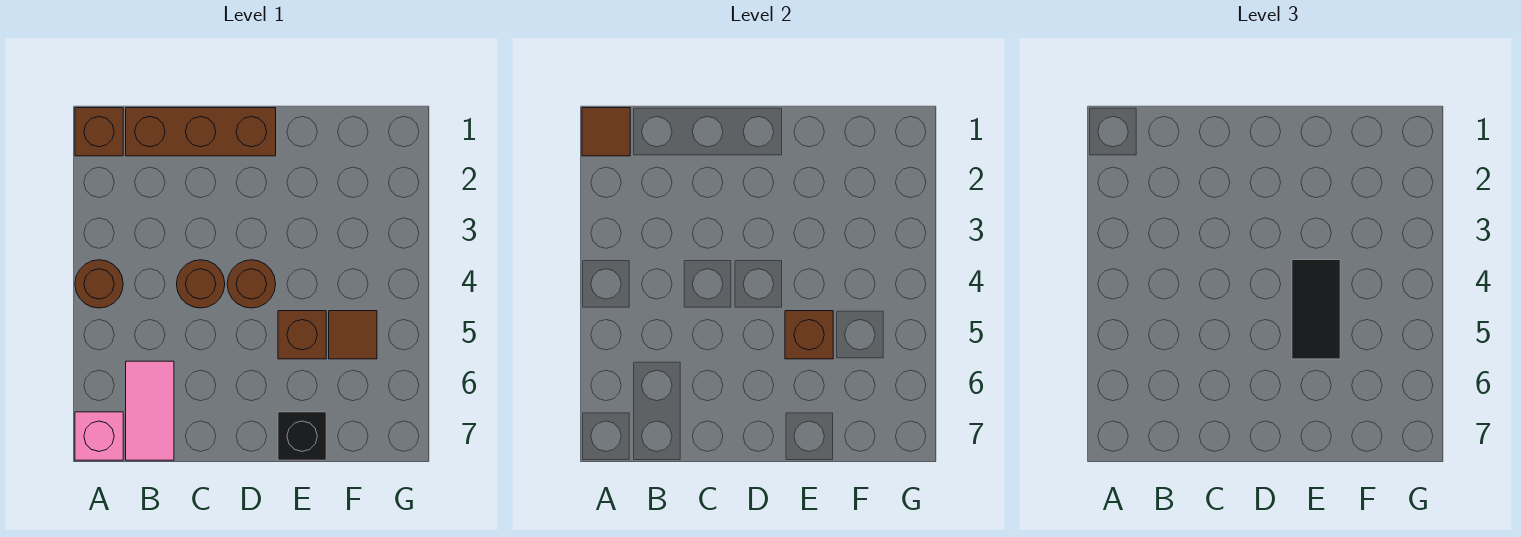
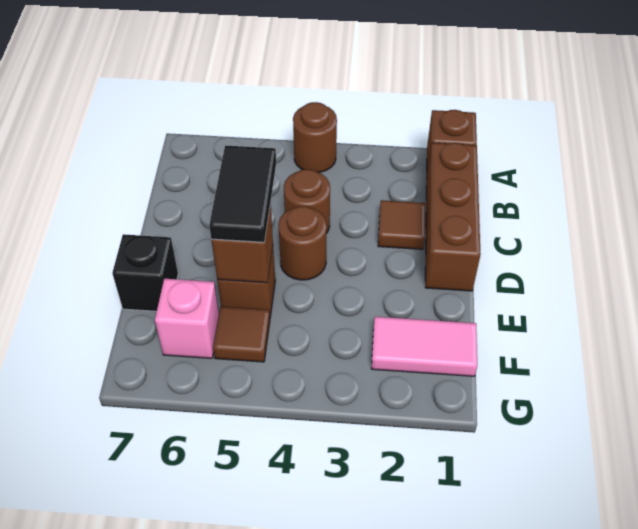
brown 1x1 tile [582,108,630,156] -> brown 1x1 tile moved to [378,200,426,249]
pink 1x1 brick [75,412,123,460] -> pink 1x1 brick moved to [155,279,219,358]
pink 1x2 tile [126,361,174,460] -> pink 1x2 tile moved to [371,317,477,376]
black 1x2 tile [1292,260,1340,359] -> black 1x2 tile turned to [209,145,276,242]

